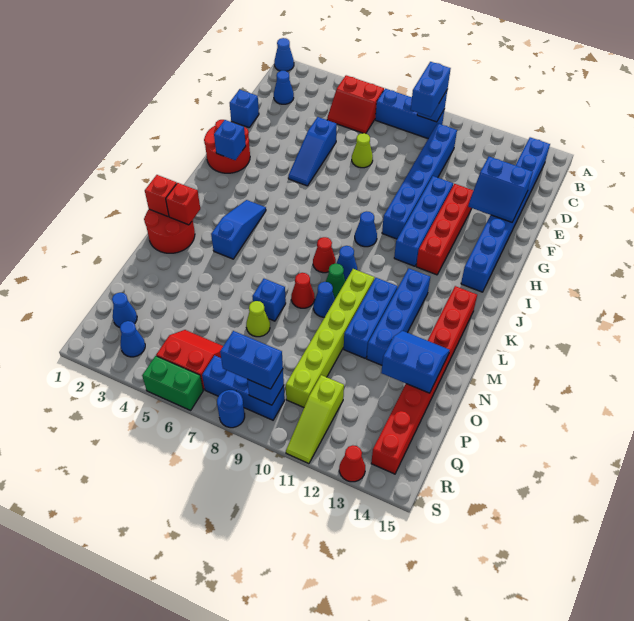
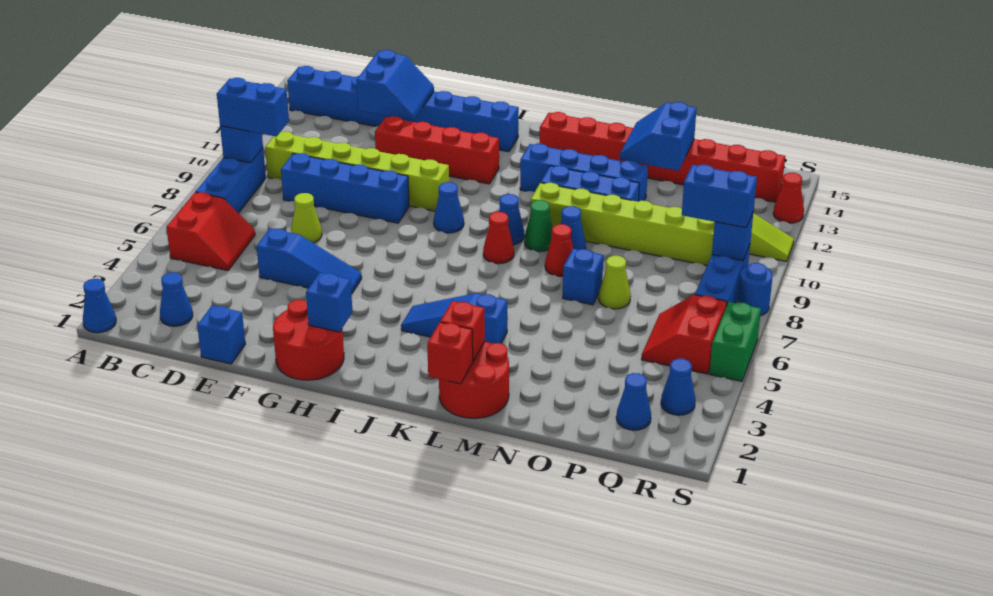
blue 1x6 brick [382,123,457,239] -> lime 1x6 brick [265,132,449,211]
blue 1x4 brick [394,176,453,266] -> blue 1x4 brick moved to [281,153,409,223]
blue 1x2 brick [220,331,283,389] -> blue 1x2 brick turned to [682,165,757,228]

